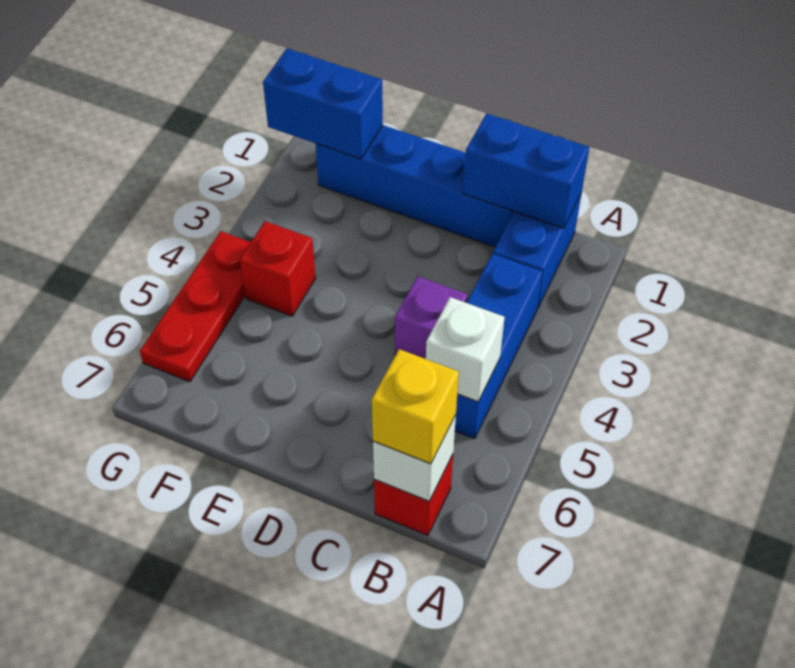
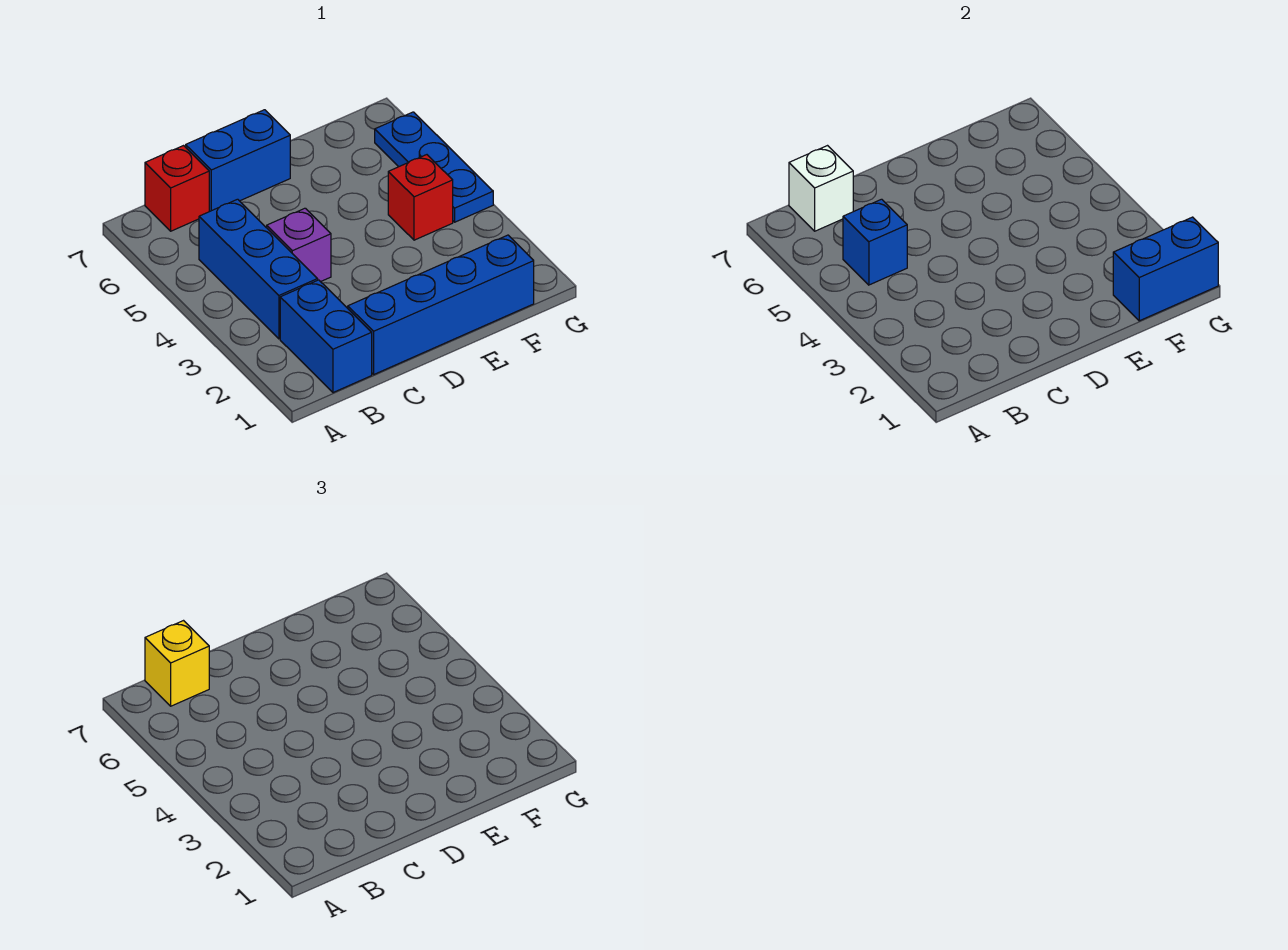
blue 1x2 brick [463,113,589,228] -> blue 1x2 brick moved to [186,110,290,212]
white 1x1 brick [426,297,505,402] -> blue 1x1 brick [843,199,907,285]
red 1x3 plate [140,231,251,382] -> blue 1x3 plate [375,112,493,222]

